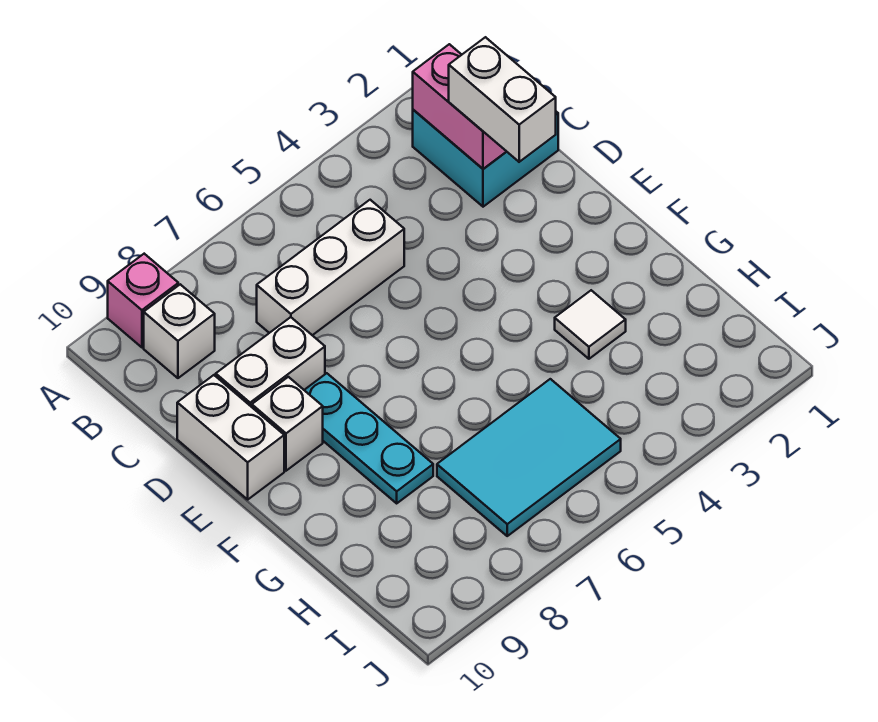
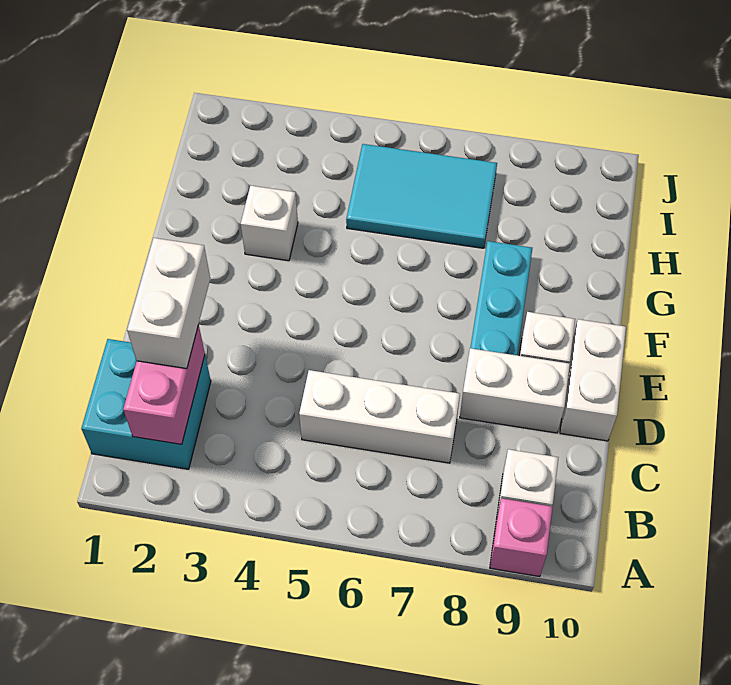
white 1x1 tile [555,290,626,359] -> white 1x1 brick [241,186,298,261]

